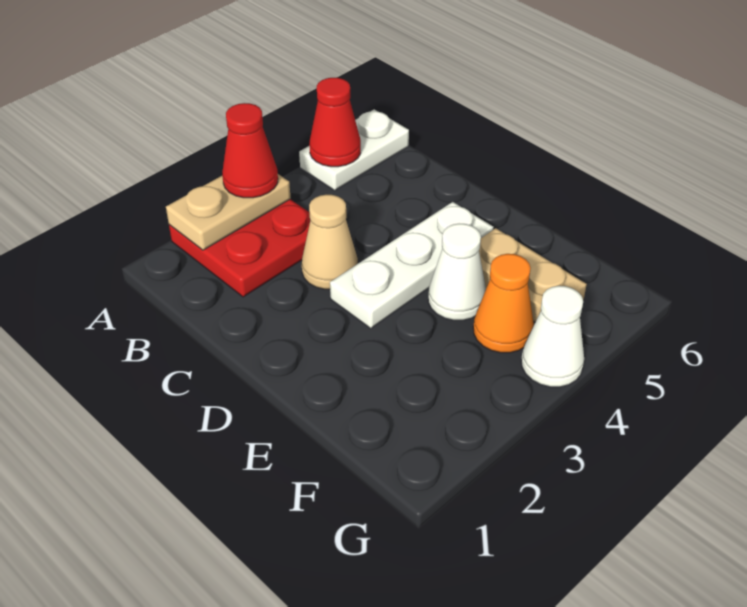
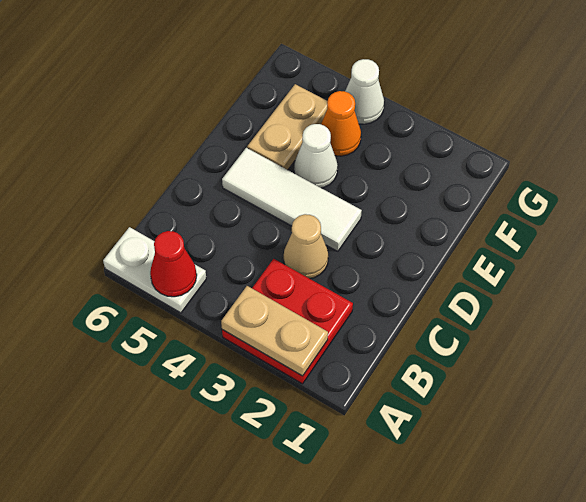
red 1x1 cone [222,103,278,198] -> none
white 1x3 plate [330,202,494,328] -> white 1x3 tile [222,148,362,252]

